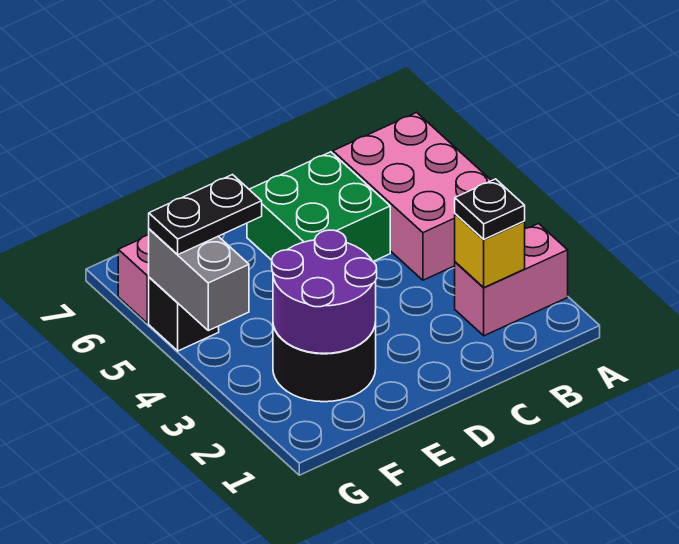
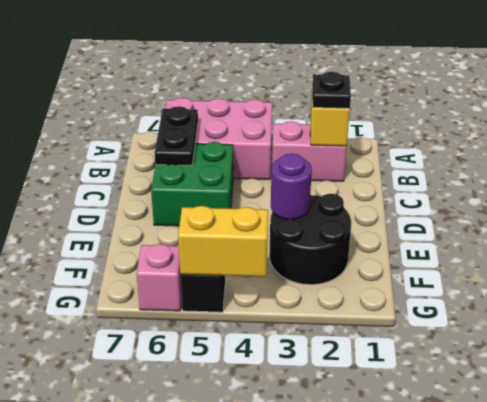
pink 1x2 brick [455,224,568,336] -> pink 1x2 brick turned to [272,121,347,181]
purple 2x2 round brick [272,230,377,354] -> purple 1x1 round brick [271,154,312,219]
black 1x2 plate [149,175,262,255] -> black 1x2 plate moved to [155,106,198,166]
grey 1x2 brick [149,229,249,331] -> yellow 1x2 brick [178,206,268,277]

